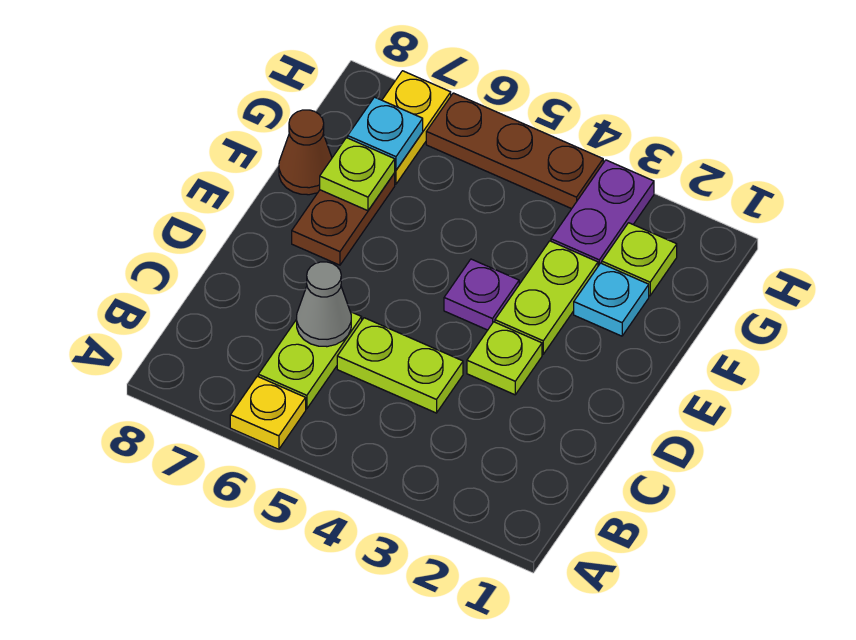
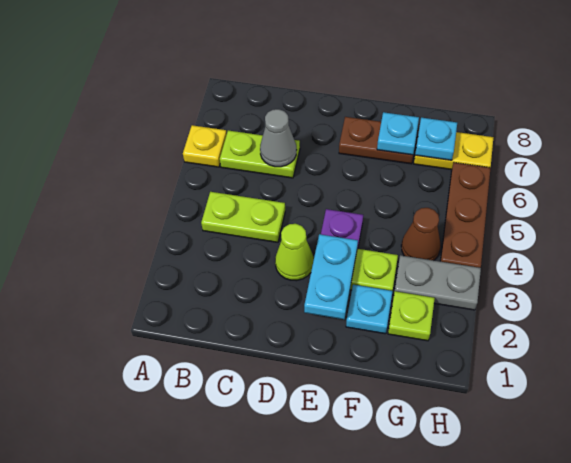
lime 1x2 plate [337,318,463,413] -> lime 1x2 plate turned to [201,192,285,242]
lime 1x1 plate [467,322,542,395] -> lime 1x1 cone [275,224,314,281]
none -> cyan 1x2 plate [304,234,358,319]
lime 1x1 plate [320,138,395,211] -> cyan 1x1 plate [377,112,419,155]
brown 1x1 cone [279,110,332,195] -> brown 1x1 cone moved to [401,208,441,261]
purple 1x2 plate [551,160,654,266] -> grey 1x2 plate [395,255,481,310]

